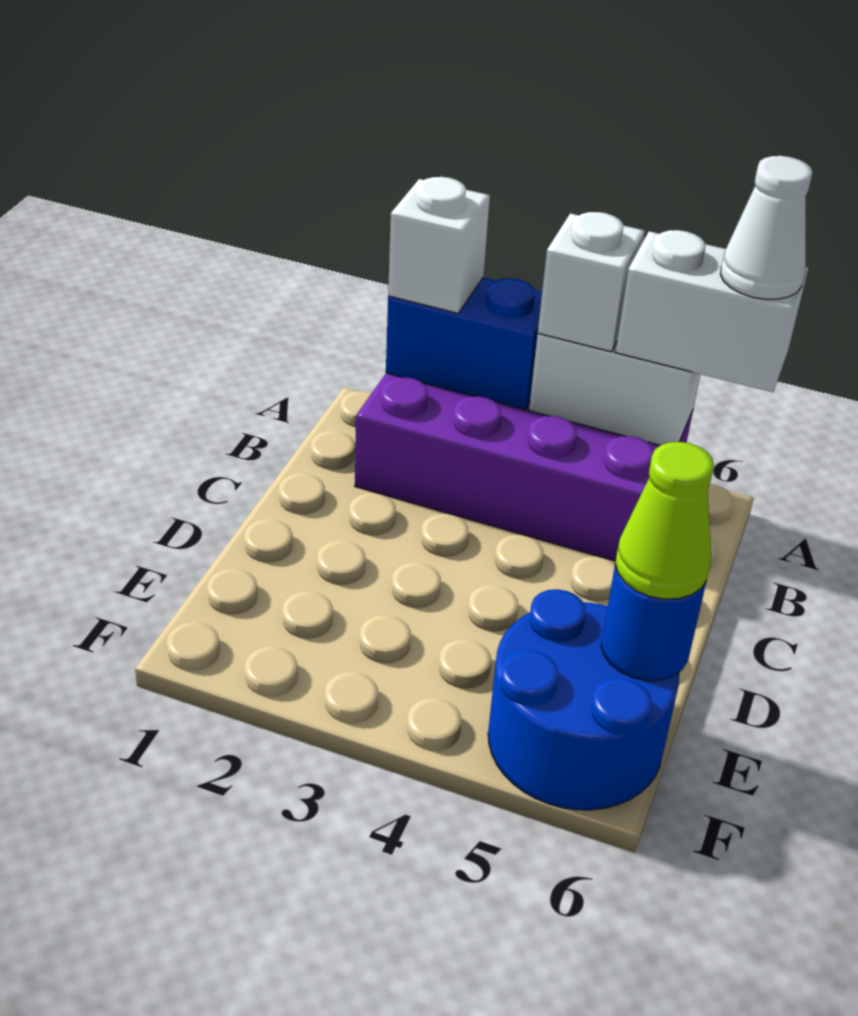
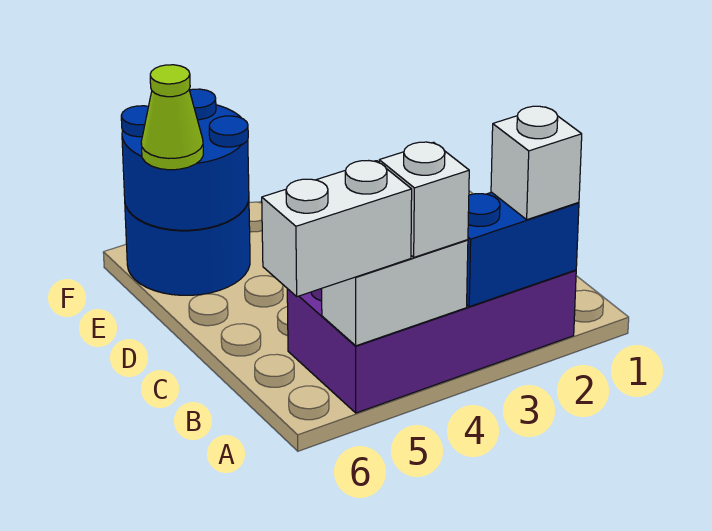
white 1x1 cone [720,156,813,299] -> none
blue 1x1 round brick [601,565,706,681] -> blue 2x2 round brick [121,89,249,230]

